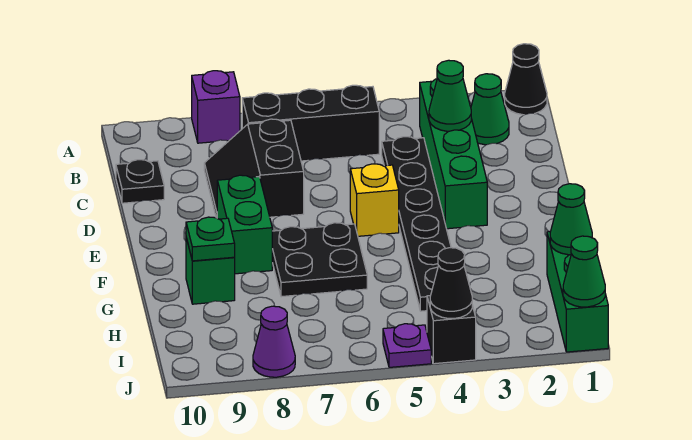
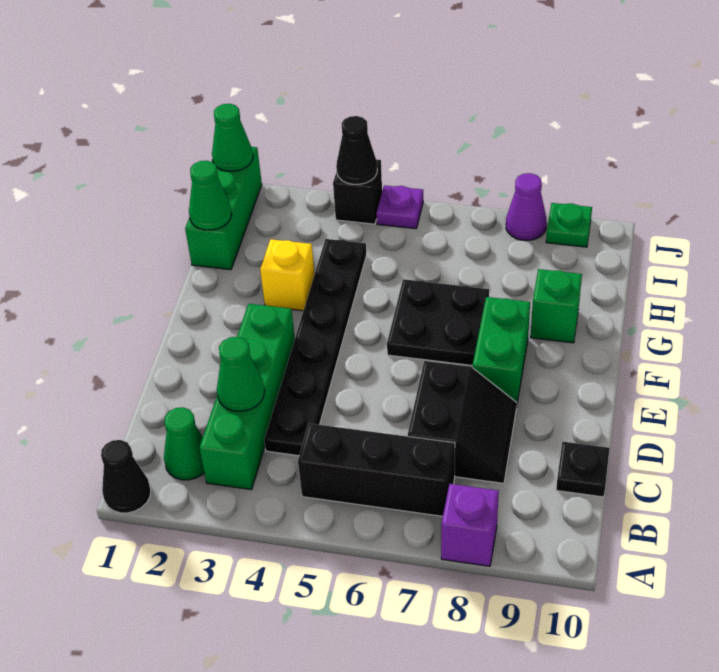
yellow 1x1 brick [350,164,399,236] -> yellow 1x1 brick moved to [260,239,315,311]
green 1x1 plate [186,217,235,261] -> green 1x1 plate moved to [546,203,592,247]

